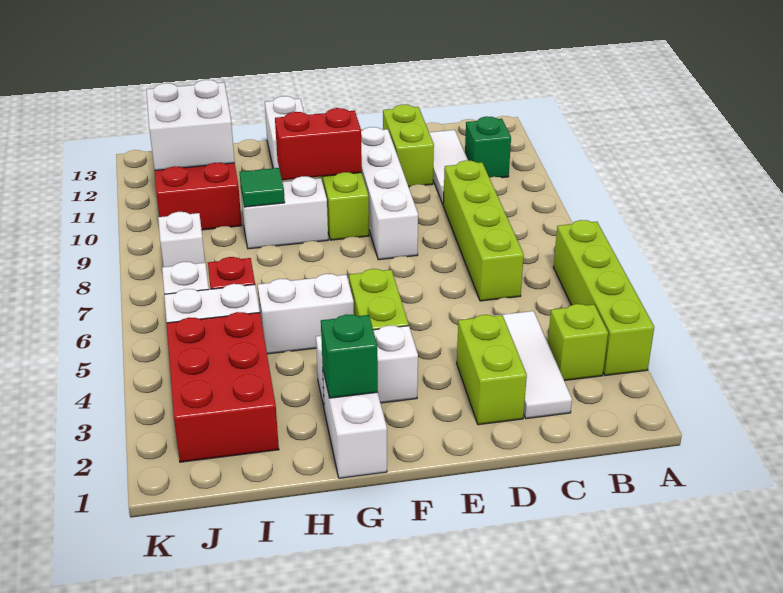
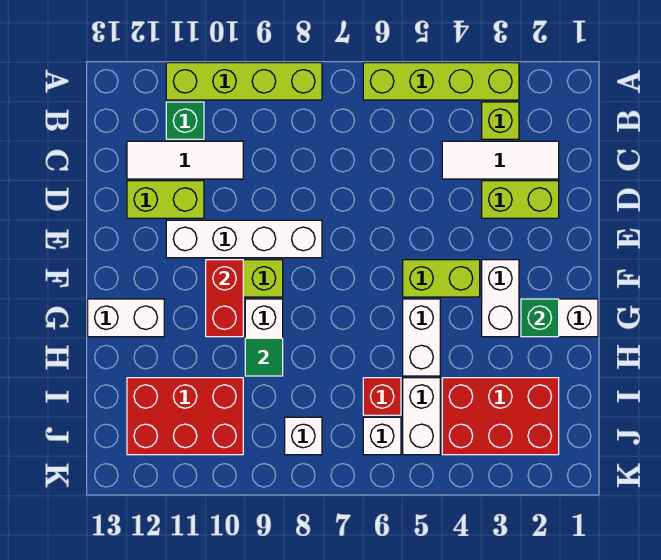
lime 1x4 brick [443,160,524,301] -> lime 1x4 brick moved to [166,63,322,100]
white 2x2 brick [146,80,235,170] -> none

